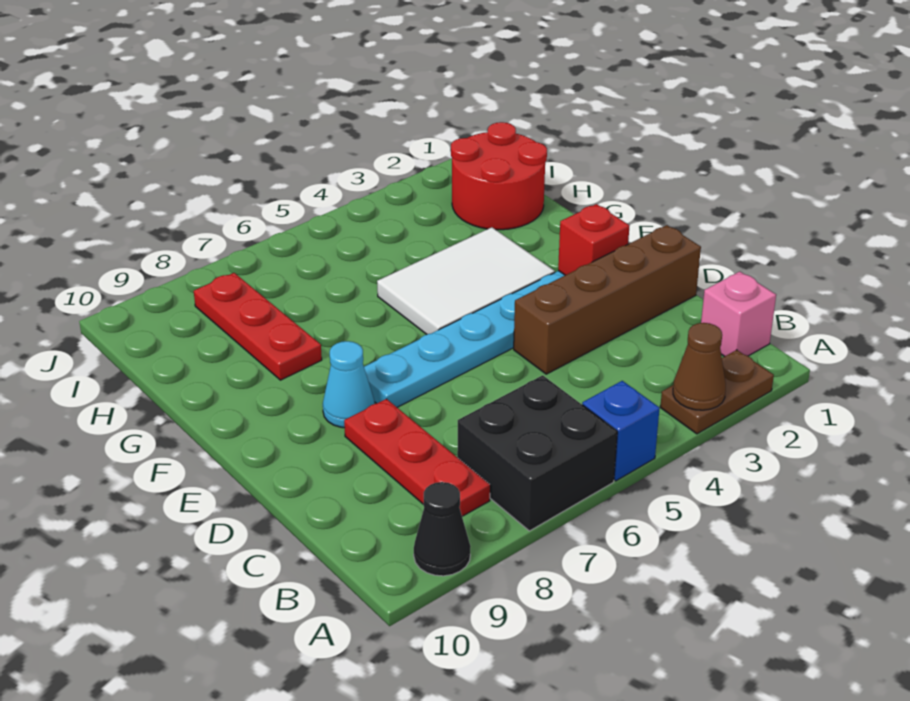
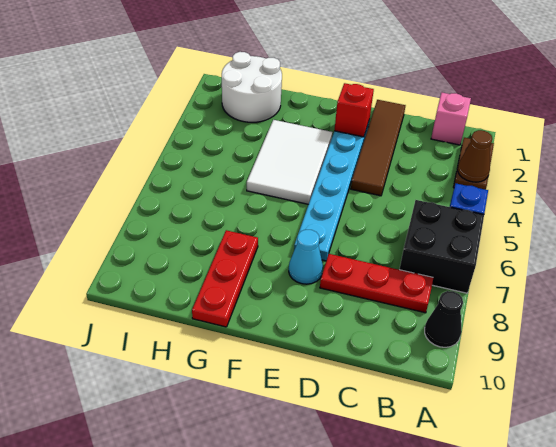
brown 1x4 brick [514,225,701,374] -> brown 1x4 tile [351,100,406,196]
red 1x3 plate [194,273,322,380] -> red 1x3 plate turned to [192,230,258,327]
red 2x2 round brick [451,122,547,230] -> white 2x2 round brick [222,52,282,122]

